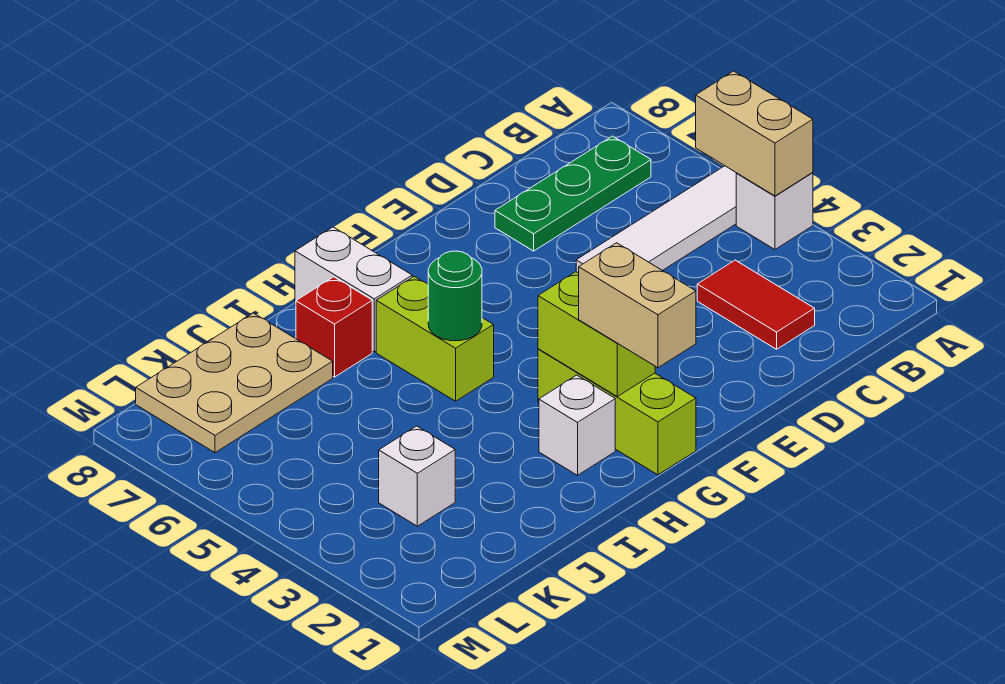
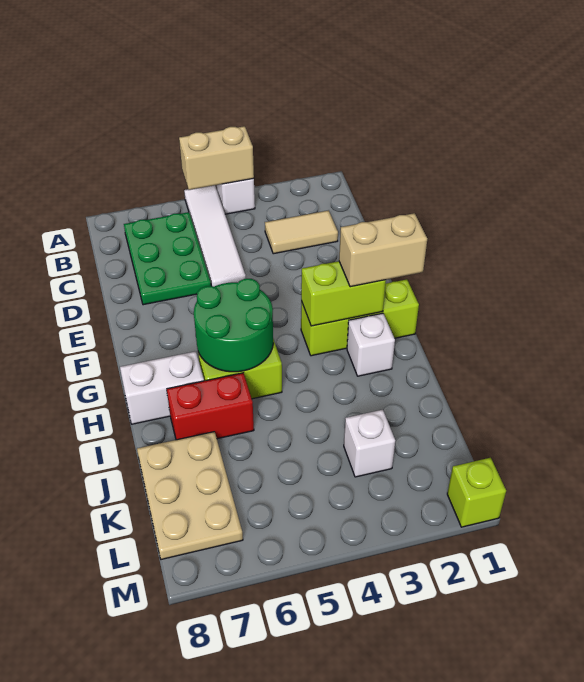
green 1x3 plate [495,136,651,251] -> green 2x3 plate [124,212,211,305]
red 1x2 tile [697,260,815,349] -> tan 1x2 tile [265,210,338,254]
green 1x1 round brick [428,251,482,341] -> green 2x2 round brick [194,279,273,372]
red 1x1 brick [296,277,372,377] -> red 1x2 brick [167,373,254,440]
none -> lime 1x1 brick [447,458,506,527]

